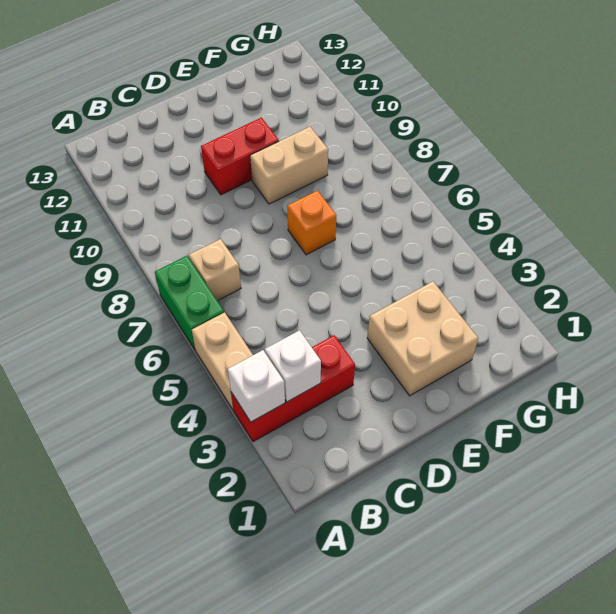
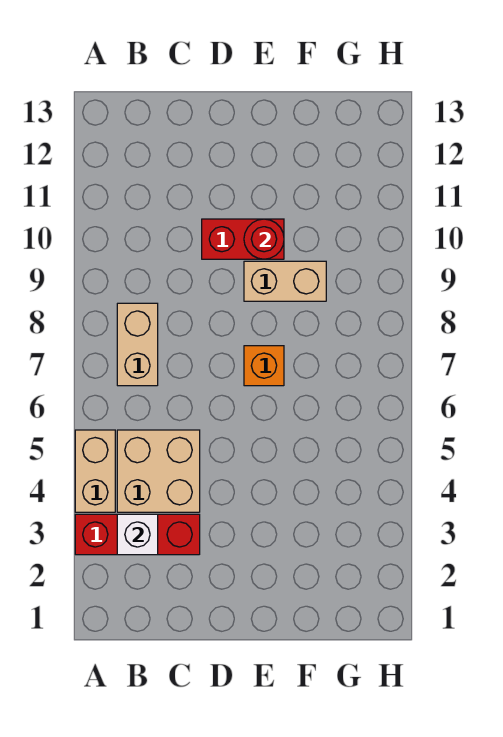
white 1x1 brick [228,350,285,422] -> none
green 1x2 brick [155,256,224,349] -> none
tan 1x1 brick [189,239,241,301] -> tan 1x2 brick [117,303,158,386]
tan 2x2 brick [367,282,478,396] -> tan 2x2 brick moved to [117,430,200,512]
none -> red 1x1 round brick [244,219,284,259]

